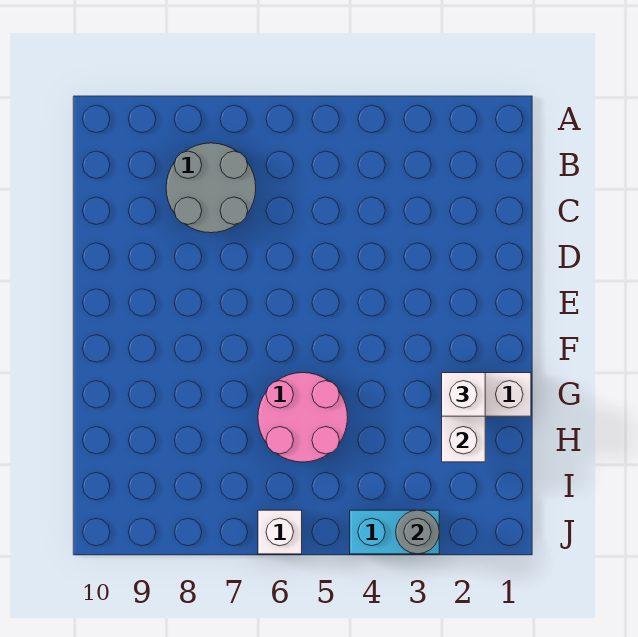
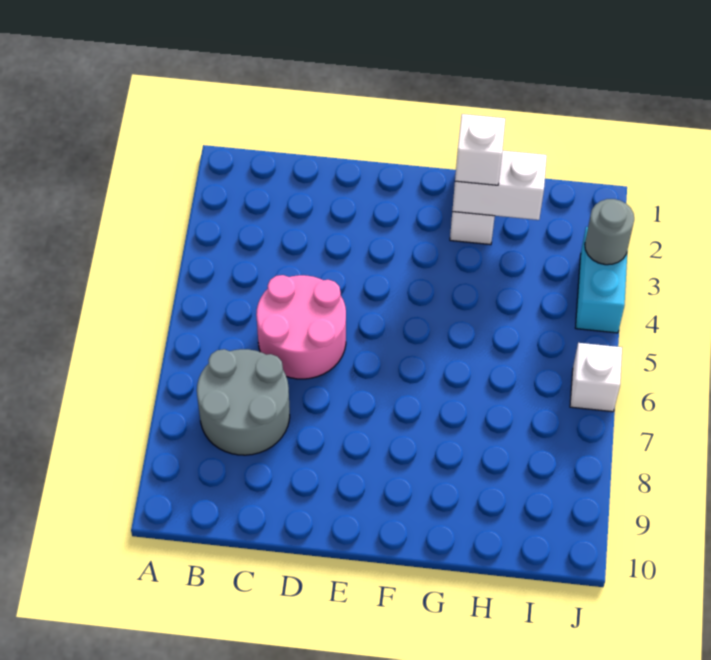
pink 2x2 round brick [258,373,348,462] -> pink 2x2 round brick moved to [256,275,346,379]

